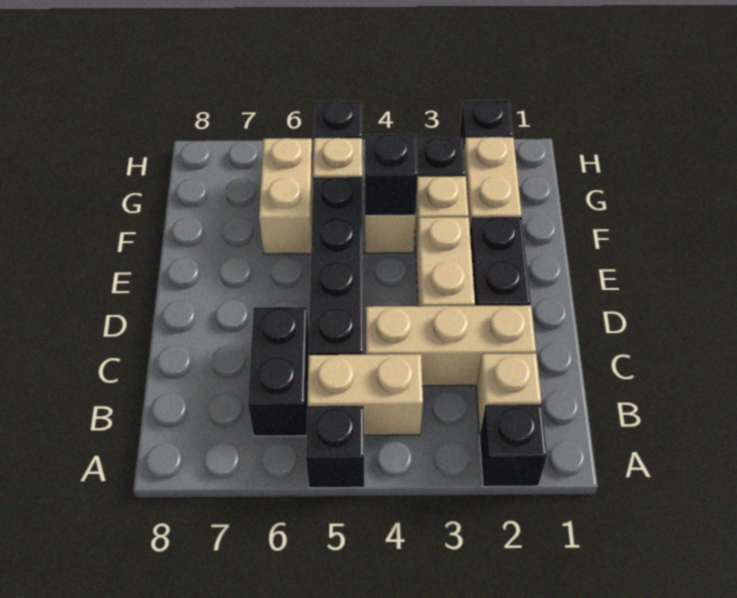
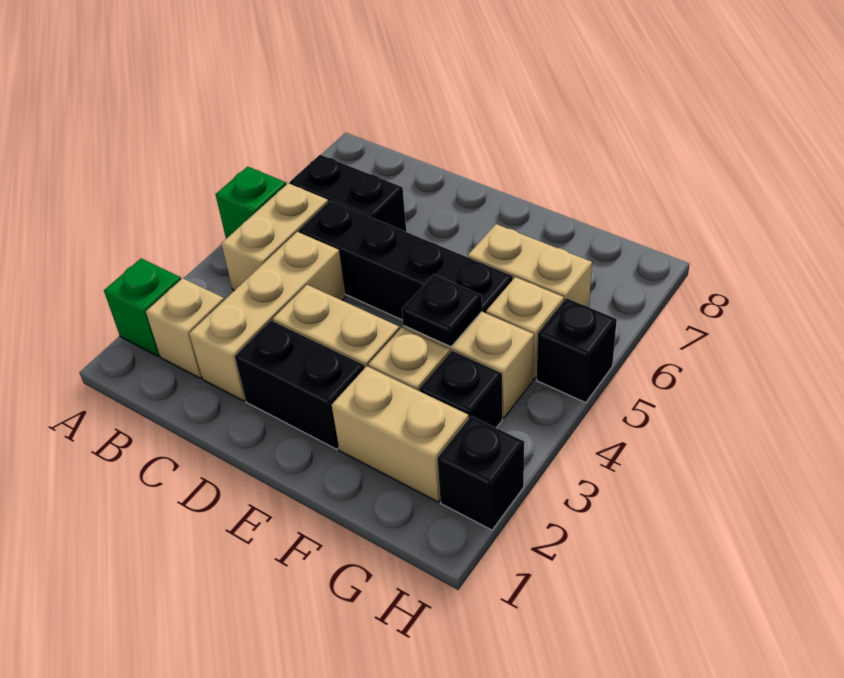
black 1x1 brick [480,404,547,487] -> green 1x1 brick [104,258,181,356]
black 1x1 brick [306,406,364,488] -> green 1x1 brick [216,167,287,239]
black 1x1 brick [364,134,418,216] -> black 1x1 plate [402,275,482,347]

